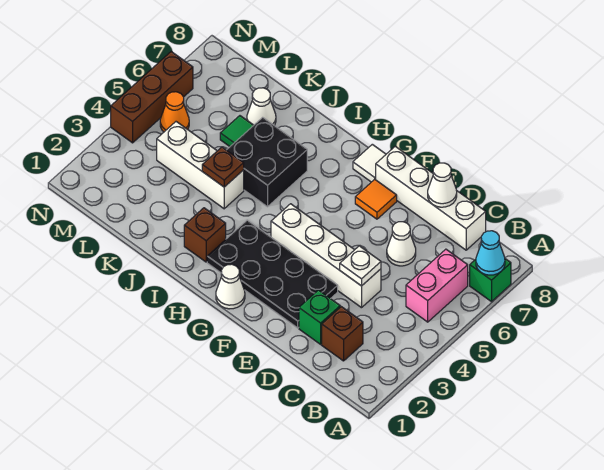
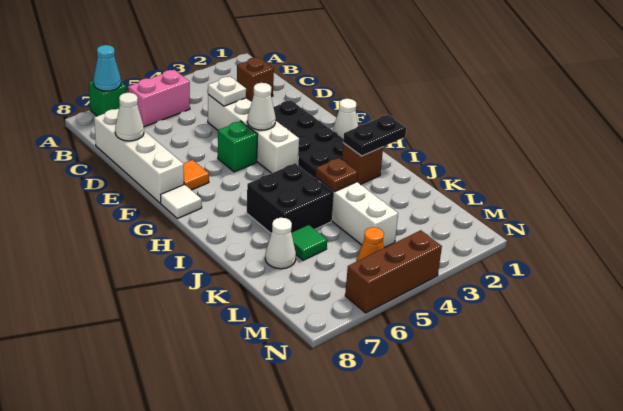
green 1x1 brick [299,290,340,344] -> green 1x1 brick moved to [218,121,258,172]
white 1x1 cone [387,222,416,266] -> white 1x1 cone moved to [247,83,276,130]
none -> black 1x2 plate [343,115,406,156]

